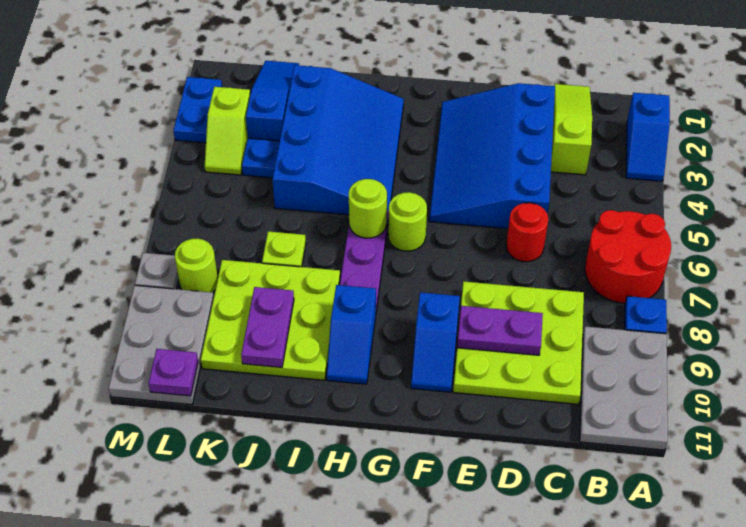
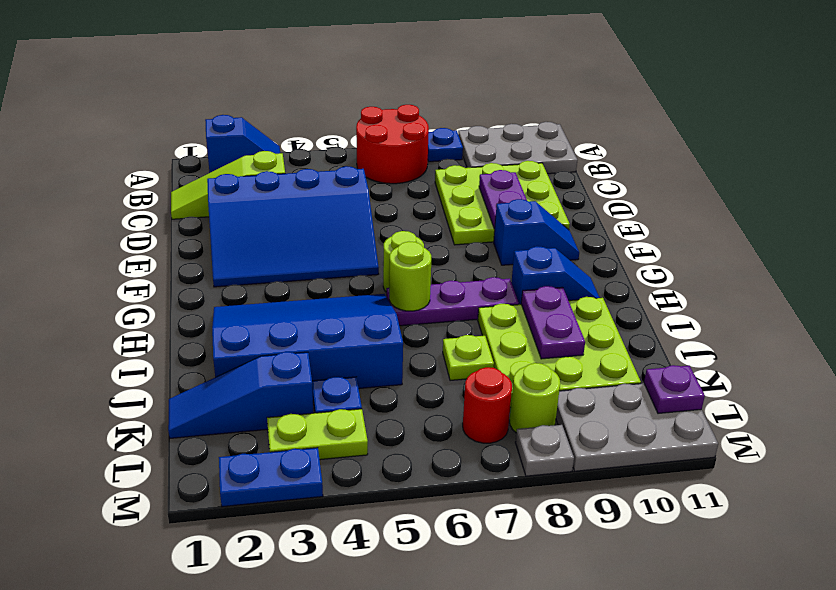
red 1x1 round brick [506,203,548,262] -> red 1x1 round brick moved to [463,367,512,443]
purple 1x2 plate [241,287,294,367] -> purple 1x2 plate turned to [521,286,585,359]
lime 1x2 slope [205,87,250,175] -> lime 1x2 plate [267,409,368,460]

